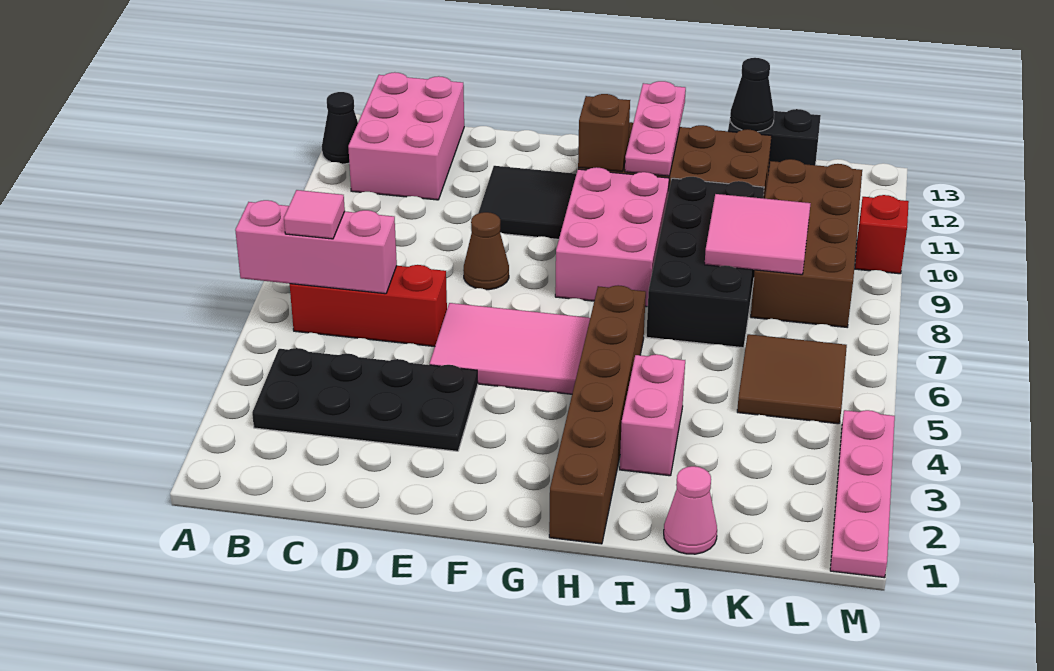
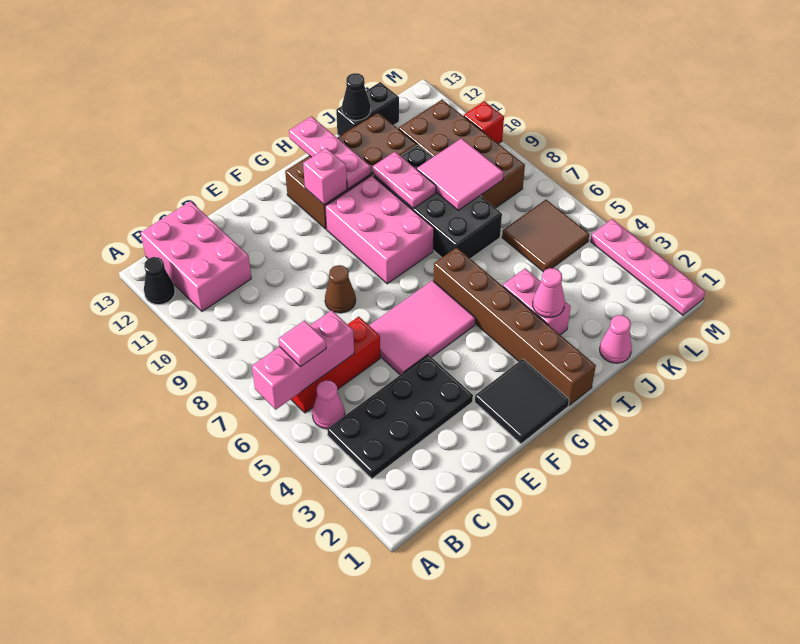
none -> pink 1x1 cone [312,380,345,429]
black 2x2 tile [478,166,576,239] -> black 2x2 tile moved to [475,359,569,444]
brown 1x1 brick [578,94,630,172] -> pink 1x1 brick [303,148,347,205]
none -> pink 1x1 cone [533,268,565,318]
none -> pink 1x2 plate [373,152,436,209]

